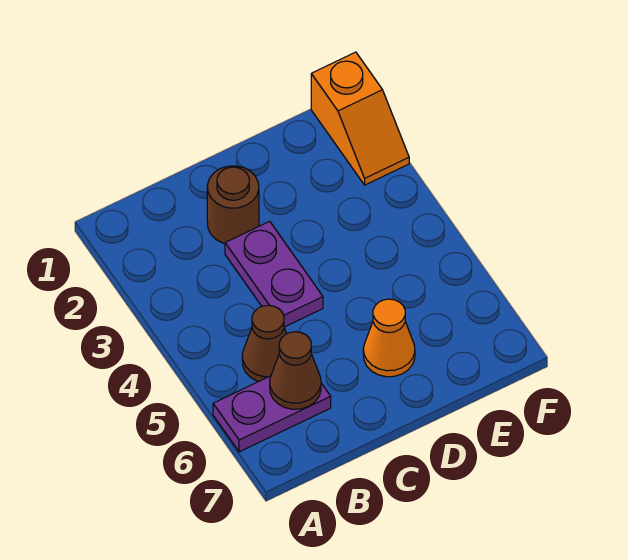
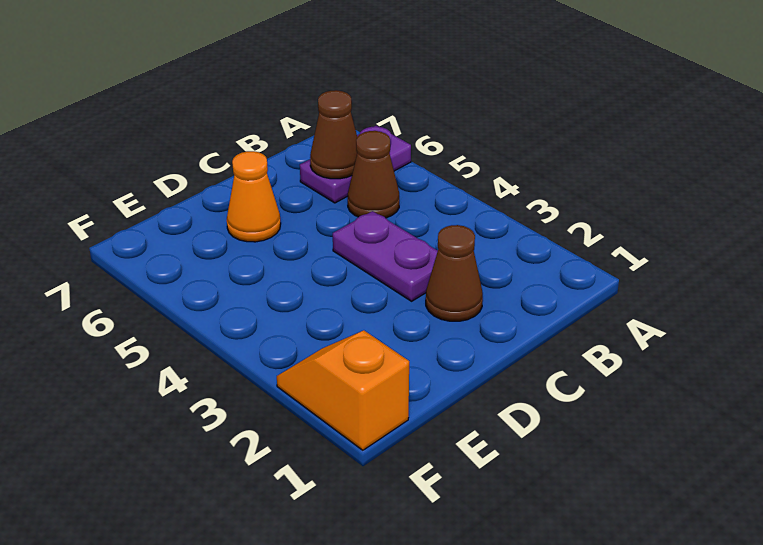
brown 1x1 round brick [207,166,259,243] -> brown 1x1 cone [426,225,483,321]

